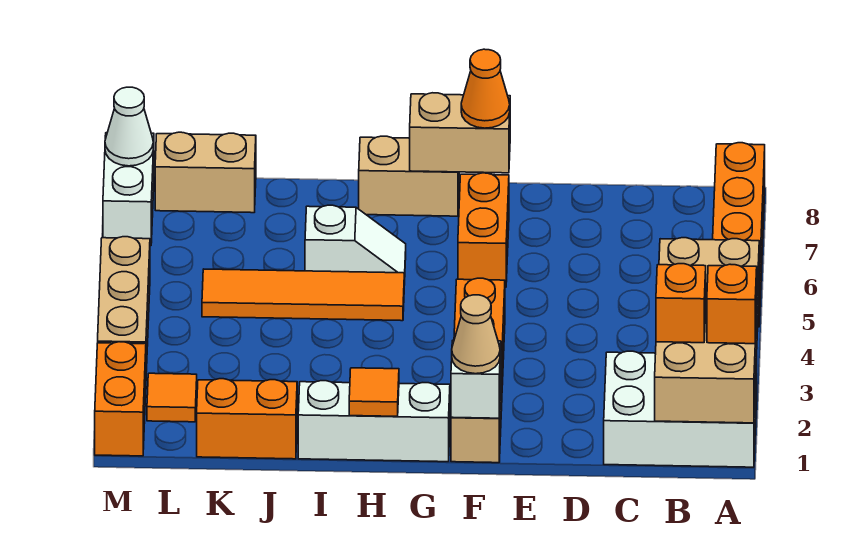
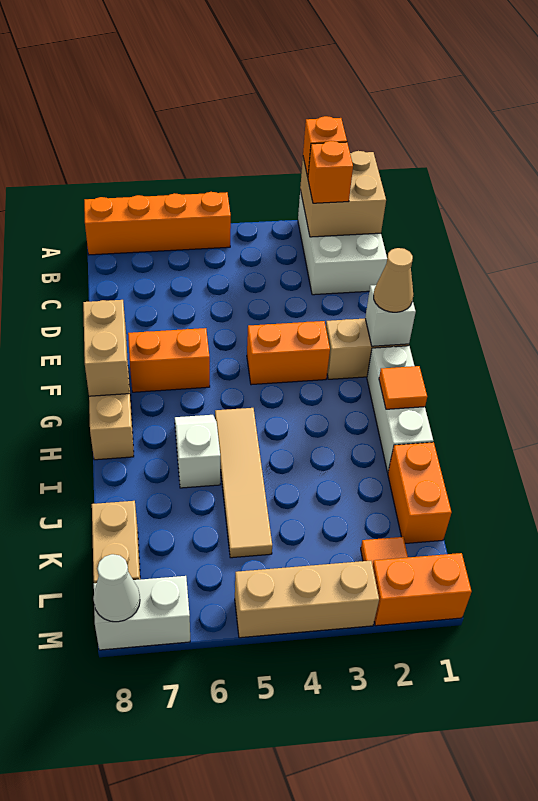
tan 2x4 brick [655,238,759,423] -> tan 2x2 brick [300,151,386,237]
orange 1x1 cone [461,49,510,128] -> none
orange 1x4 tile [202,269,404,321] -> tan 1x4 tile [215,408,272,558]

